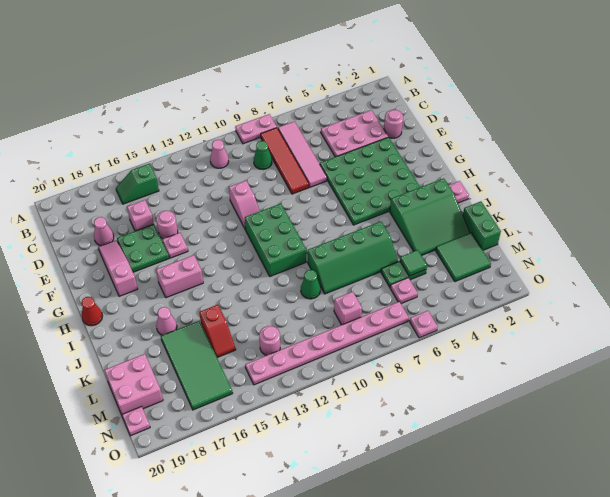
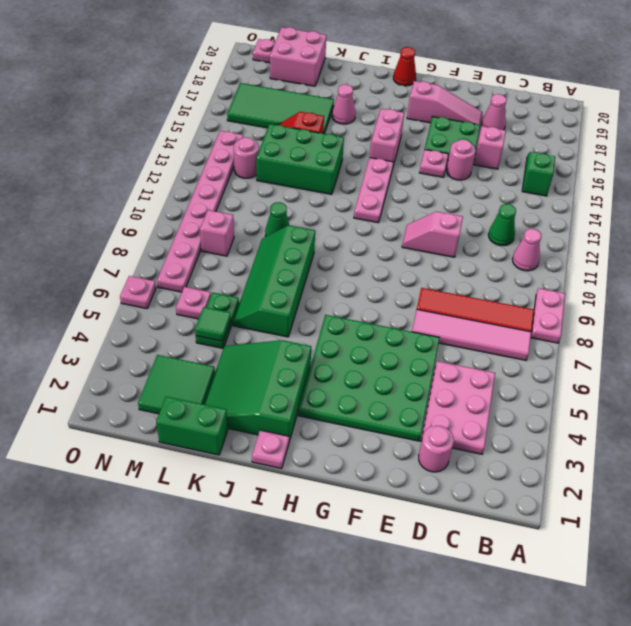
green 1x1 cone [254,141,272,170] -> green 1x1 cone moved to [488,204,516,246]
green 2x3 brick [245,204,306,276] -> green 2x3 brick moved to [256,124,344,194]
none -> pink 1x3 plate [354,158,394,223]

